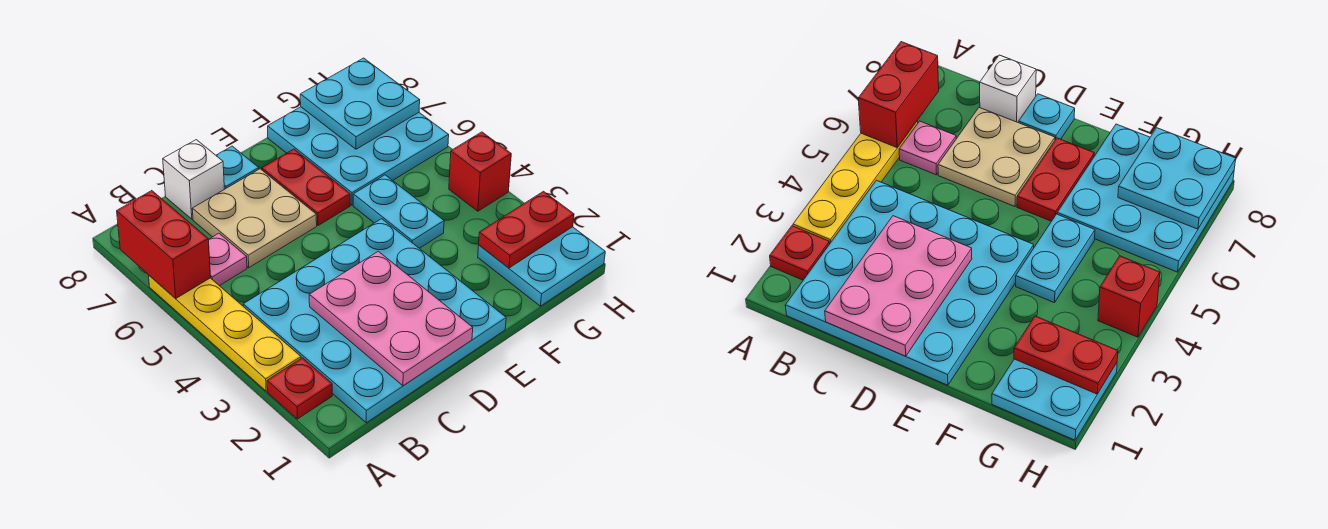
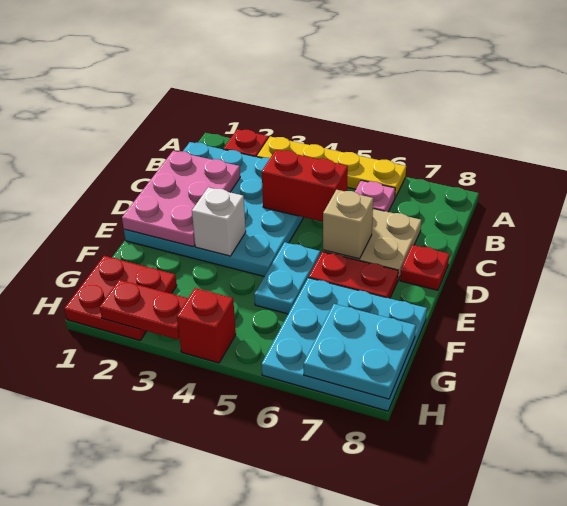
red 1x2 brick [117,191,211,299] -> red 1x2 brick moved to [262,150,348,222]
pink 2x3 plate [309,251,473,386] -> pink 2x3 plate turned to [122,151,240,247]
white 1x1 brick [163,140,224,219] -> white 1x1 brick moved to [192,187,246,256]
none -> tan 1x1 brick [323,190,373,259]
cyan 1x1 plate [216,146,259,189] -> red 1x1 plate [400,245,449,290]
cyan 1x2 plate [353,175,444,248] -> cyan 1x2 plate turned to [254,242,320,314]
cyan 2x2 plate [478,227,605,306] -> red 2x2 plate [64,256,177,340]
red 1x2 plate [479,191,574,268] -> red 1x2 plate turned to [100,280,188,340]

